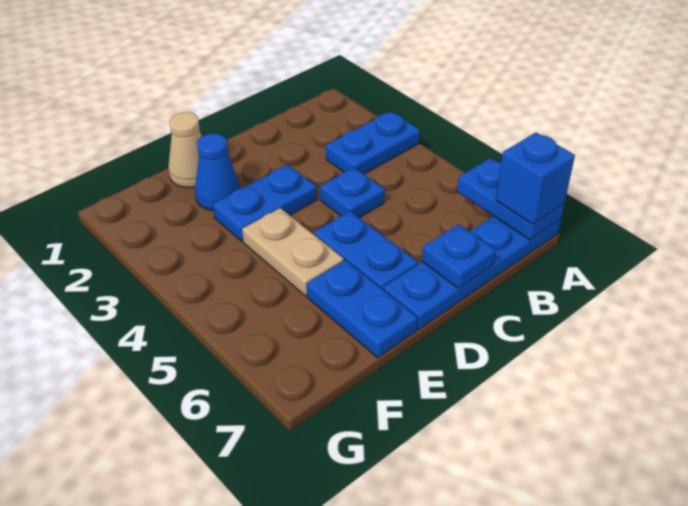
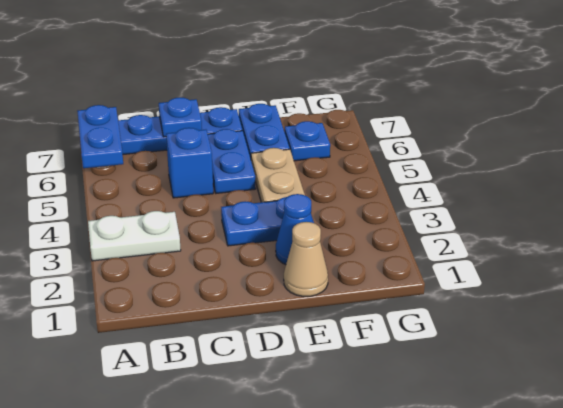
blue 1x2 plate [325,111,420,174] -> white 1x2 plate [88,211,181,261]
blue 1x1 brick [496,132,575,224] -> blue 1x1 brick moved to [166,128,213,198]
blue 1x1 plate [320,168,385,218] -> blue 1x1 plate moved to [285,121,330,161]

